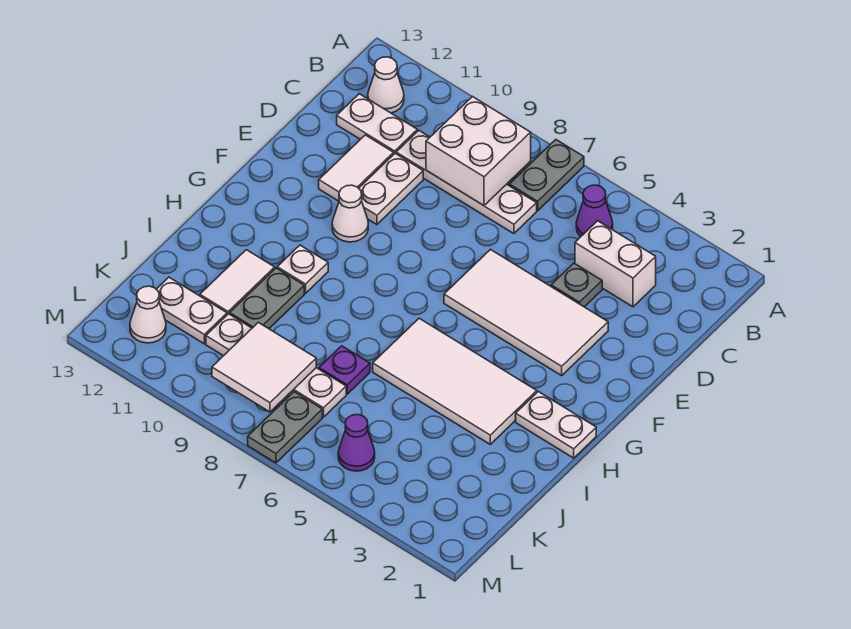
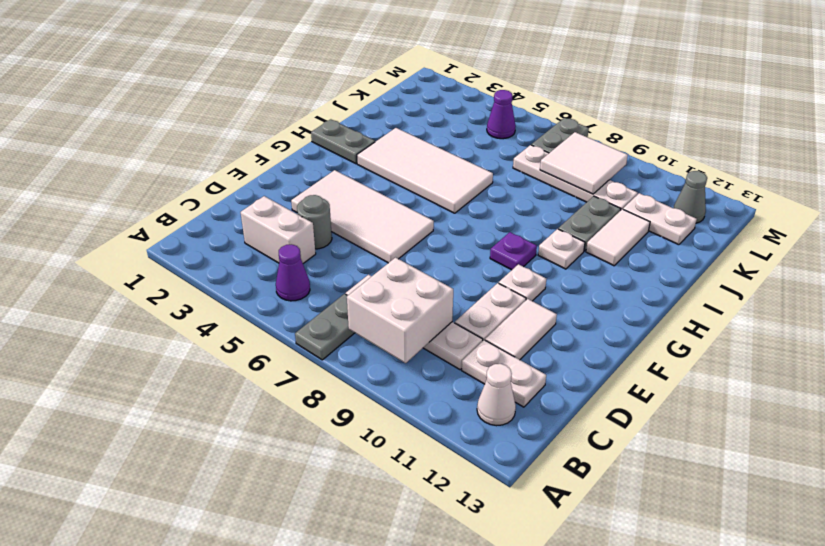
grey 1x1 plate [551,263,602,307] -> grey 1x1 round brick [297,195,332,249]
white 1x1 cone [332,185,368,242] -> white 1x1 plate [499,264,546,301]
white 1x2 plate [516,392,596,458] -> grey 1x2 plate [311,119,375,164]
purple 1x1 plate [319,346,370,394] -> purple 1x1 plate moved to [490,232,537,270]
white 1x1 cone [130,286,166,343] -> grey 1x1 cone [674,171,707,223]

